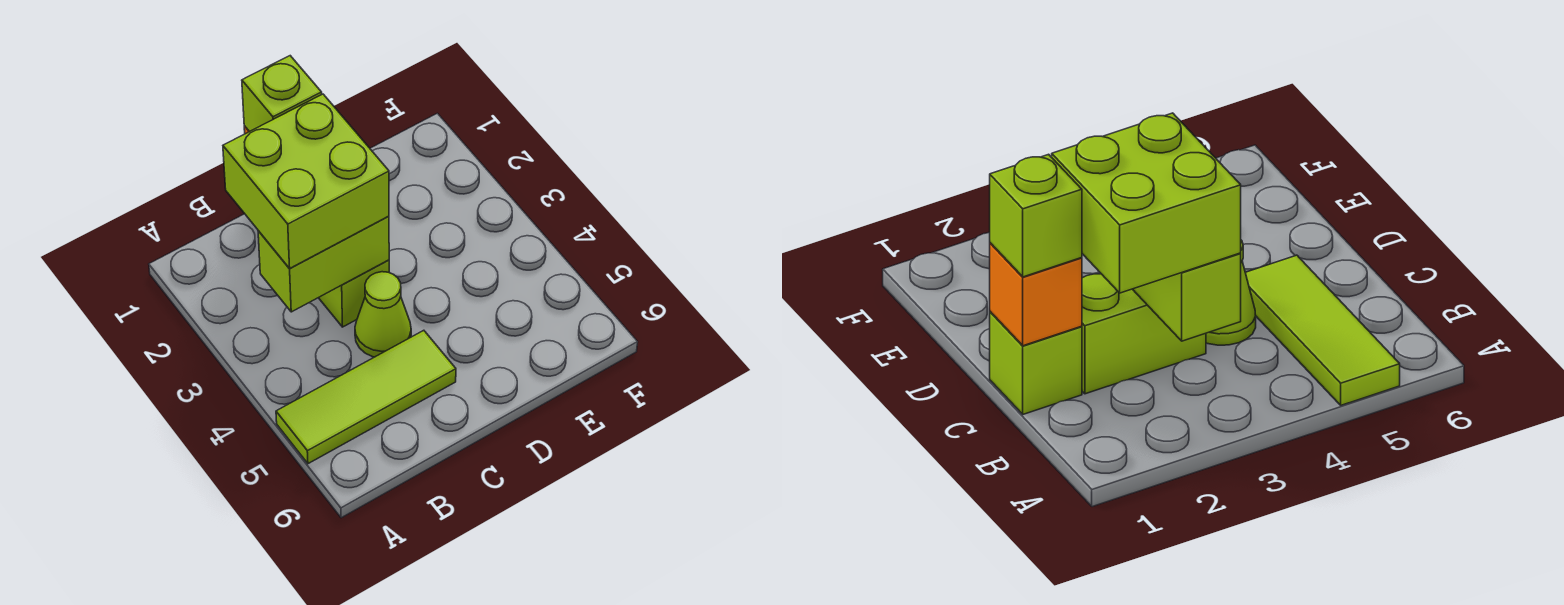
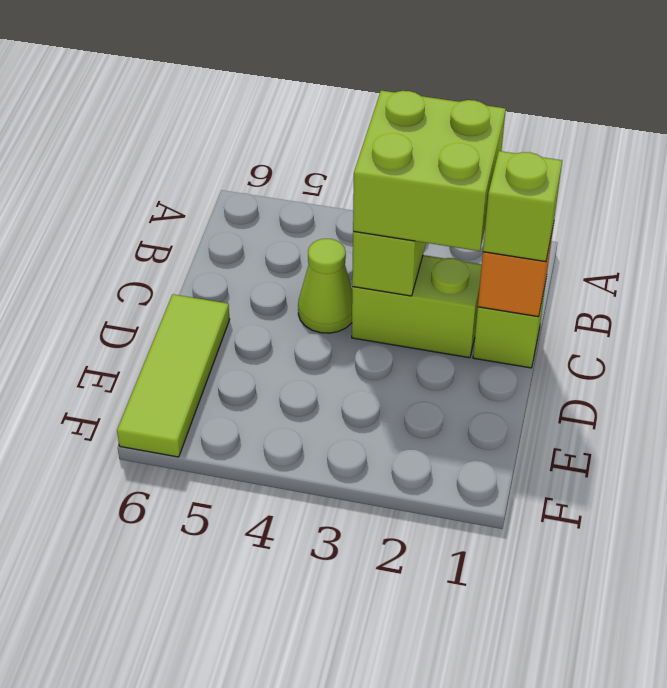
lime 1x3 tile [276,330,456,464] -> lime 1x3 tile moved to [117,294,230,457]

